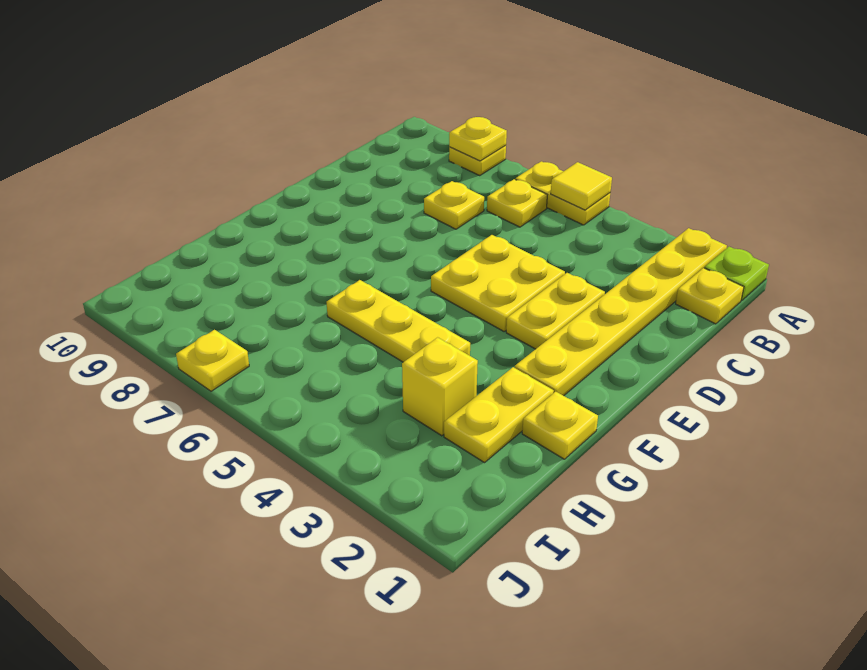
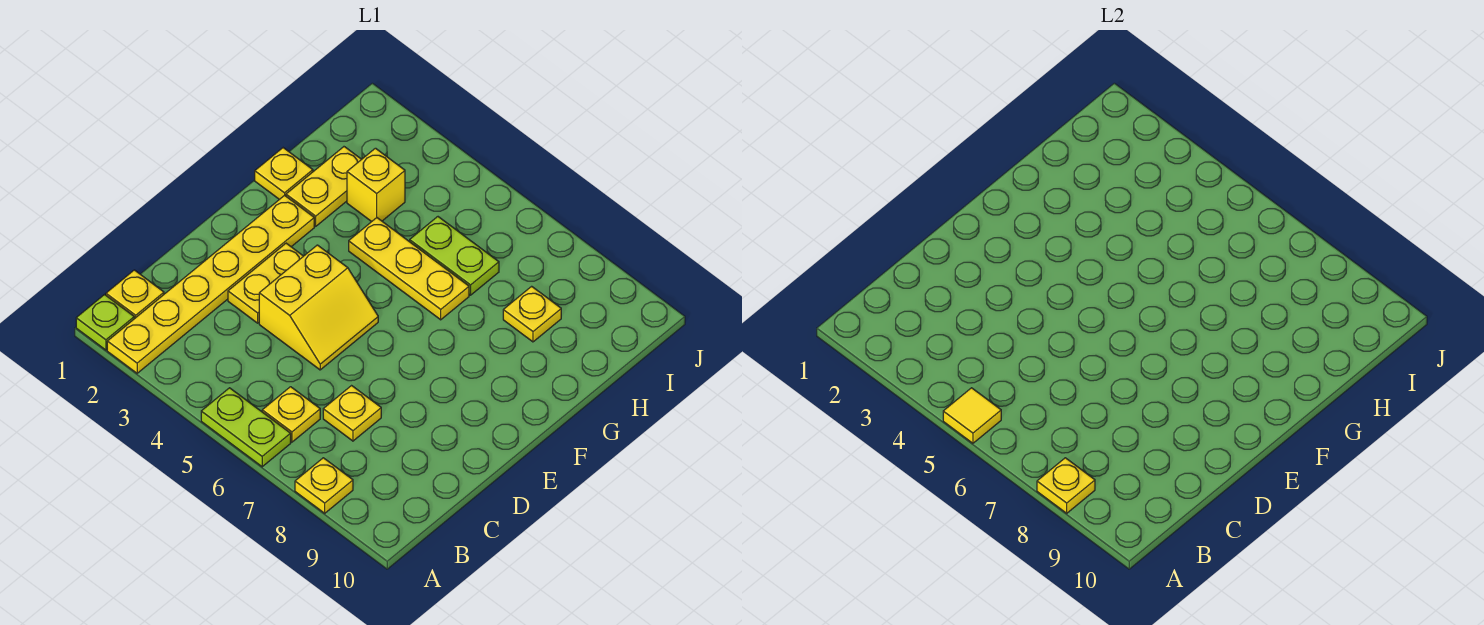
yellow 1x2 plate [515,161,610,225] -> lime 1x2 plate [201,388,291,467]
yellow 2x2 plate [431,235,565,331] -> yellow 2x2 slope [259,245,378,370]
none -> lime 1x2 plate [410,217,499,295]
yellow 1x1 plate [176,330,249,391] -> yellow 1x1 plate moved to [503,286,561,342]

